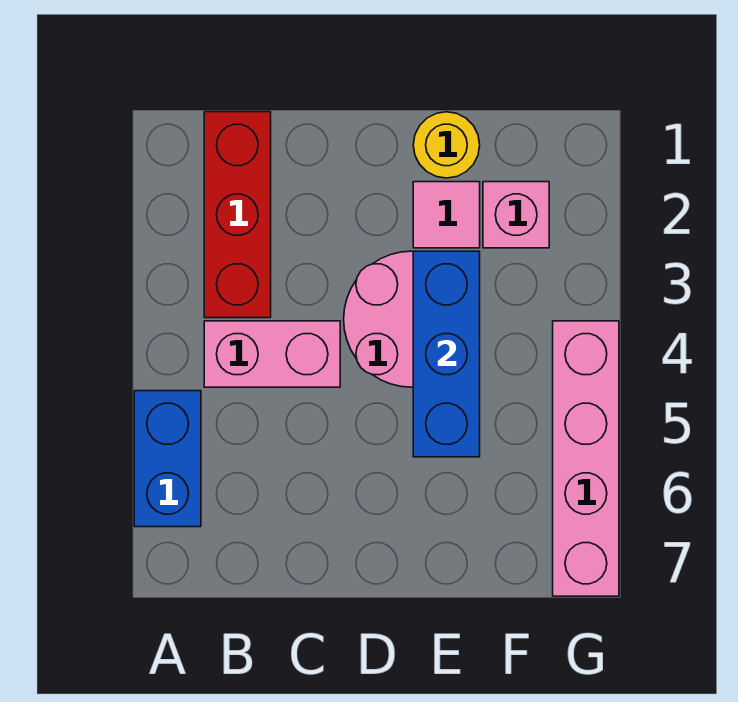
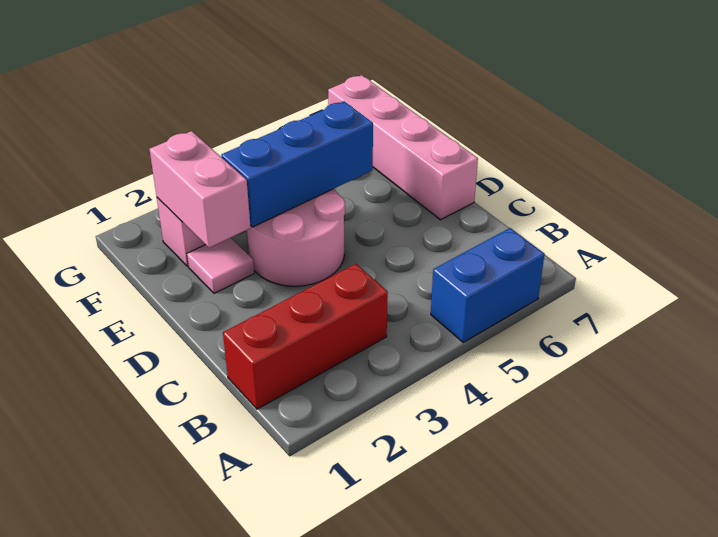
pink 1x2 brick [204,321,340,387] -> pink 1x2 brick moved to [150,131,251,248]
yellow 1x1 round brick [413,112,480,178] -> none
pink 1x4 brick [553,321,619,596] -> pink 1x4 brick turned to [328,75,478,220]

